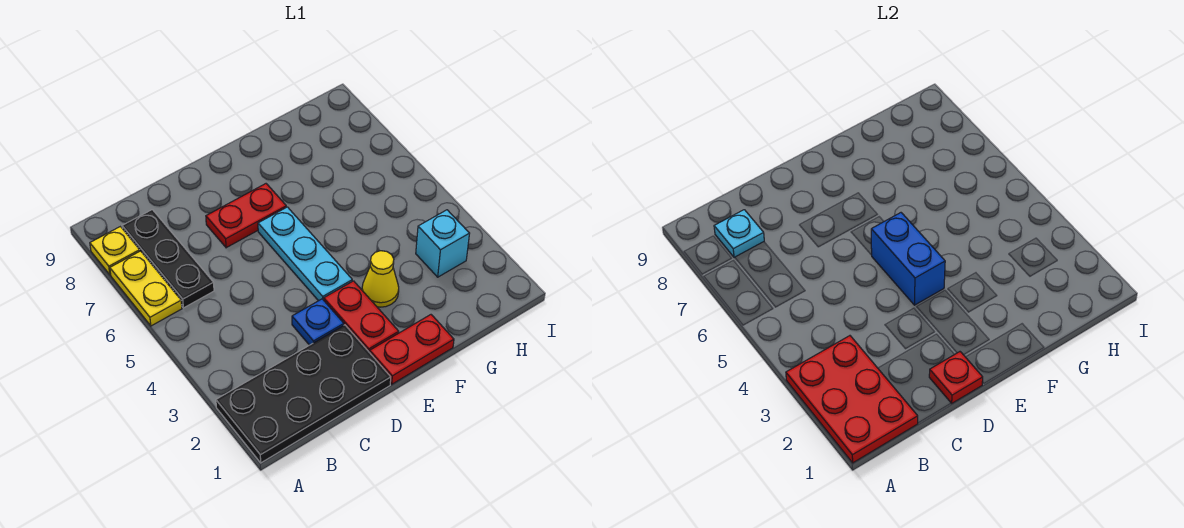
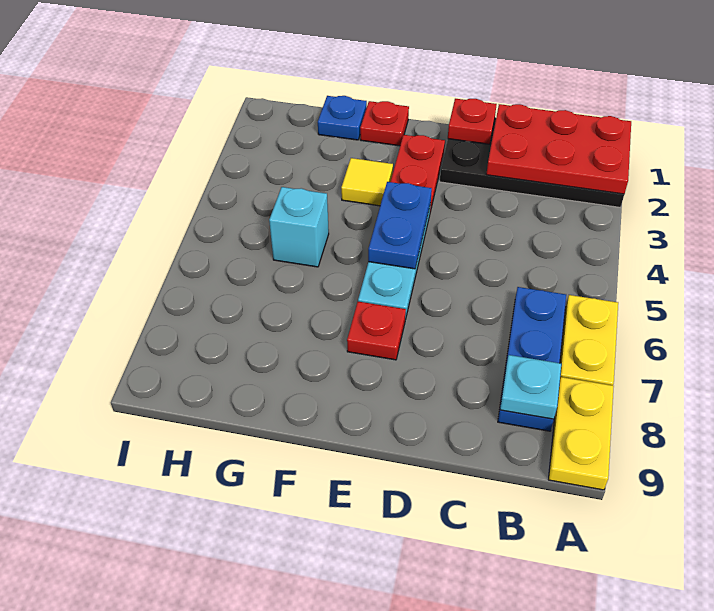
red 2x3 plate [786,336,918,463] -> red 2x3 plate turned to [486,104,631,194]
yellow 1x1 plate [90,227,140,275] -> yellow 1x2 plate [548,377,614,490]
black 1x3 plate [122,210,214,308] -> blue 1x3 plate [498,287,566,431]
blue 1x1 plate [292,299,344,345] -> blue 1x1 plate moved to [318,96,367,140]
red 1x2 plate [206,184,286,248] -> red 1x1 plate [347,302,406,360]
red 1x2 plate [370,315,454,384] -> red 1x1 plate [360,101,409,146]
blue 1x2 brick [871,213,945,305] -> blue 1x2 plate [368,182,432,269]
yellow 1x1 cone [362,251,399,307] -> yellow 1x1 tile [341,158,393,206]
cyan 1x1 brick [416,210,470,277] -> cyan 1x1 brick moved to [269,187,329,267]

